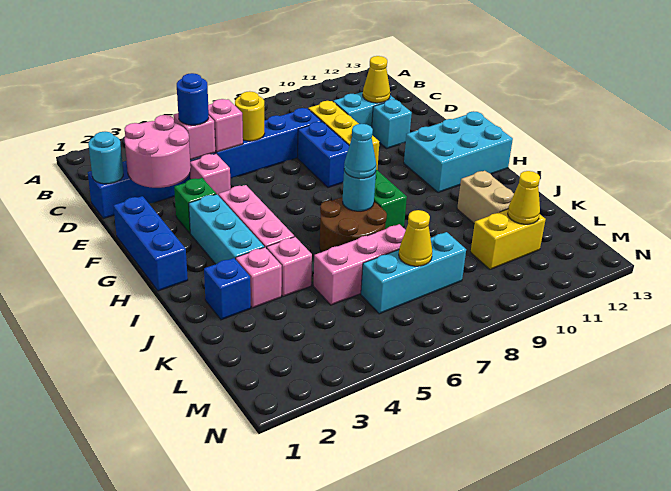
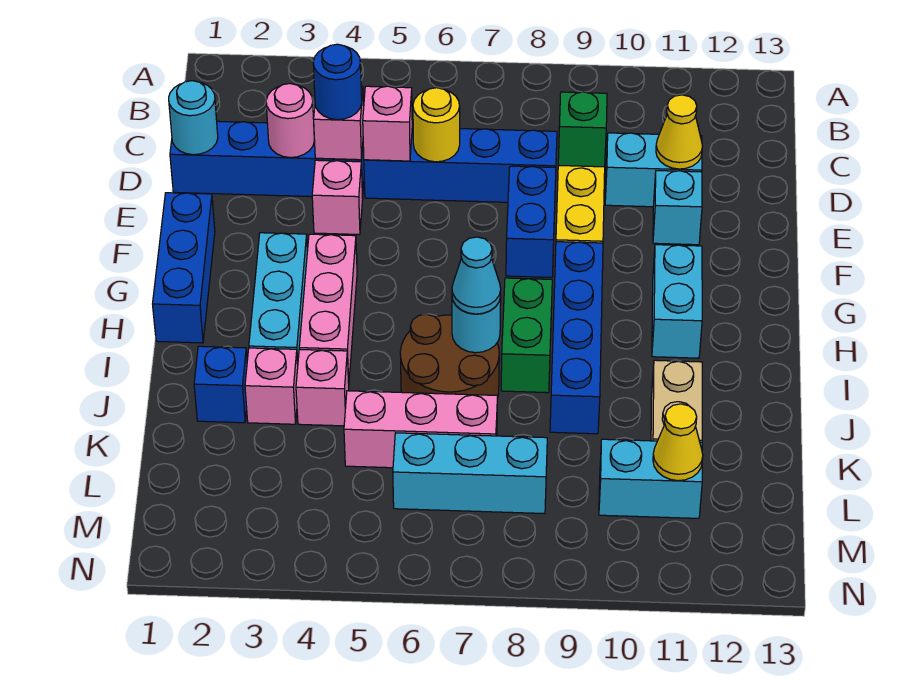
pink 2x2 round brick [124,115,191,188] -> pink 1x1 round brick [266,84,314,157]
green 1x1 brick [174,178,216,233] -> green 1x1 brick moved to [558,92,607,167]
none -> blue 1x4 brick [550,242,603,434]
cyan 2x3 brick [404,111,513,193] -> cyan 1x2 brick [652,245,702,358]
yellow 1x1 cone [399,210,432,266] -> none
yellow 1x2 brick [471,209,546,269] -> cyan 1x2 brick [599,439,702,518]

